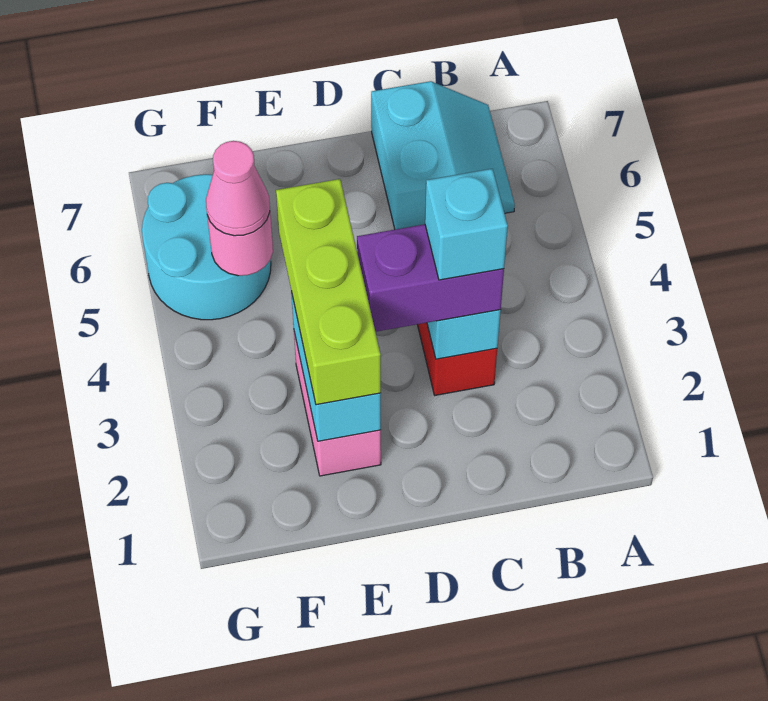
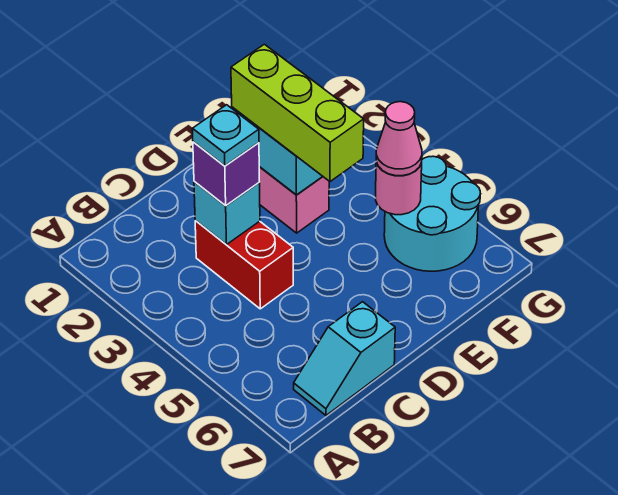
cyan 2x2 slope [371,81,515,229] -> cyan 1x2 slope [294,302,395,415]
purple 1x2 brick [357,224,504,332] -> purple 1x1 brick [193,142,259,205]
cyan 1x1 brick [425,169,508,280] -> cyan 1x1 plate [192,105,259,166]

